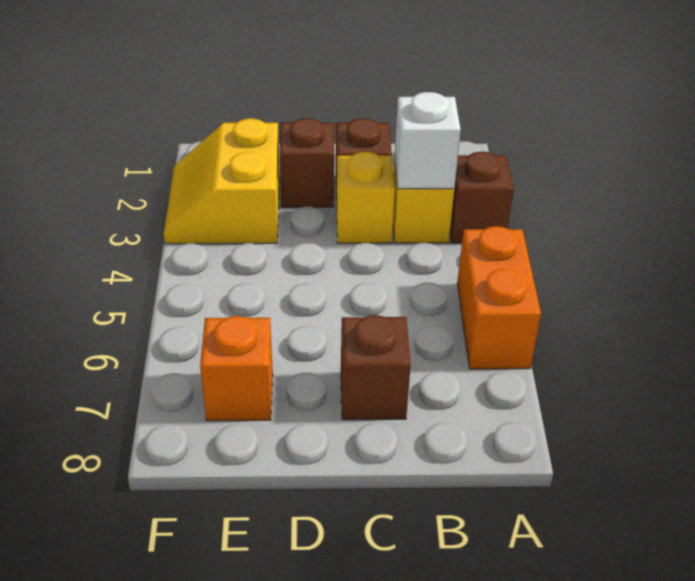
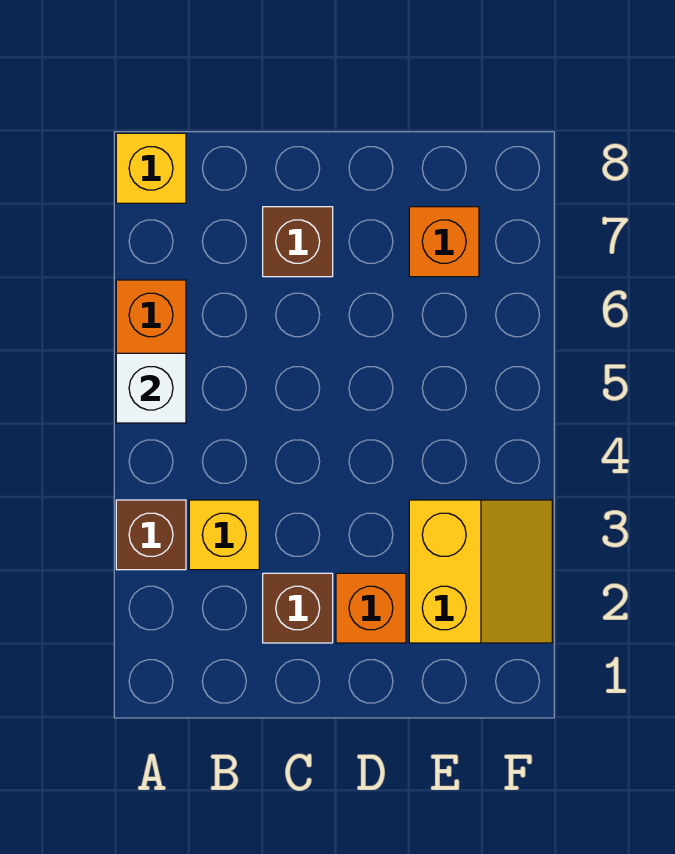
white 1x1 brick [395,92,461,189] -> white 1x1 brick moved to [116,353,186,423]
yellow 1x1 brick [336,152,395,243] -> yellow 1x1 brick moved to [116,133,186,203]
brown 1x1 brick [280,118,334,207] -> orange 1x1 brick [336,573,406,643]

